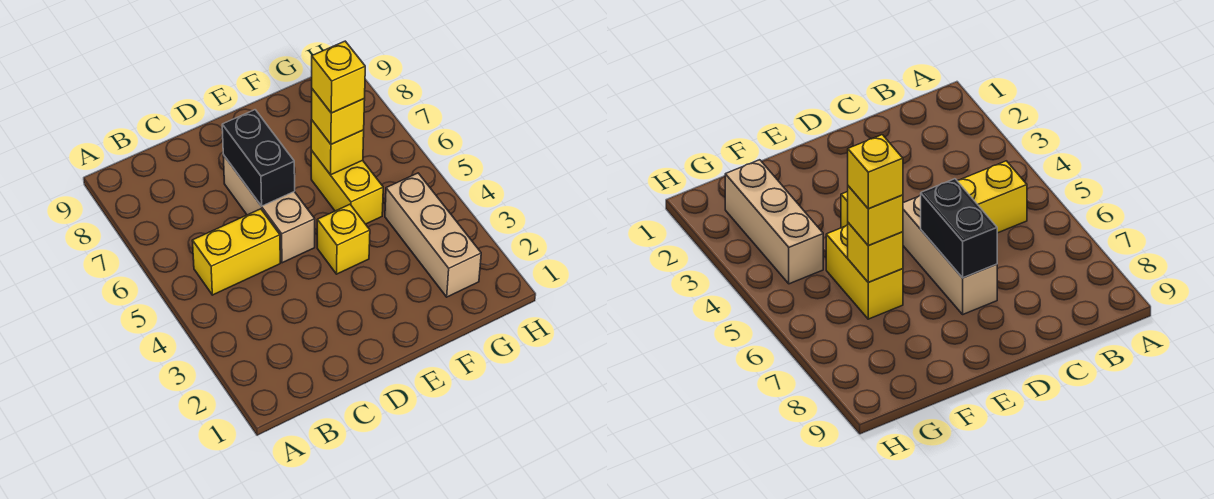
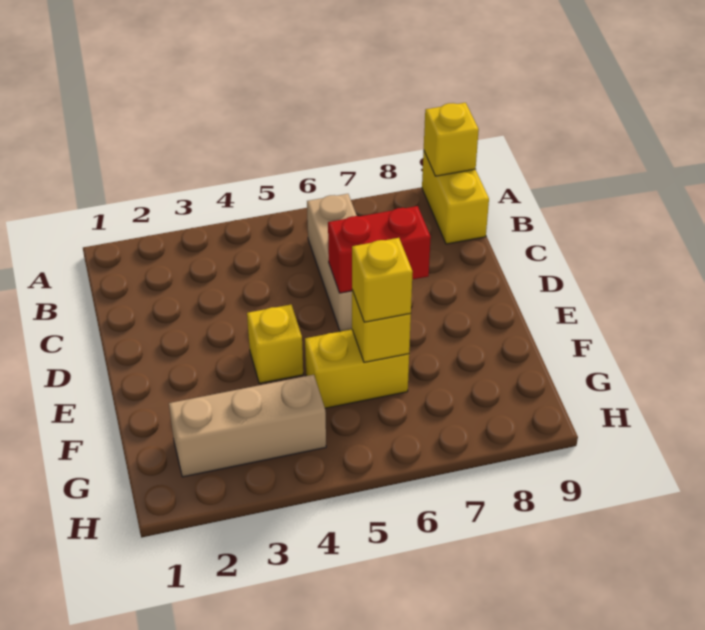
yellow 1x2 brick [192,209,280,295] -> yellow 1x2 brick moved to [422,151,489,244]
tan 1x3 brick [223,155,315,263] -> tan 1x3 brick turned to [307,194,357,331]
black 1x2 brick [222,110,295,206] -> red 1x2 brick [328,206,431,293]
yellow 1x1 brick [312,41,365,113] -> yellow 1x1 brick moved to [424,103,479,176]

